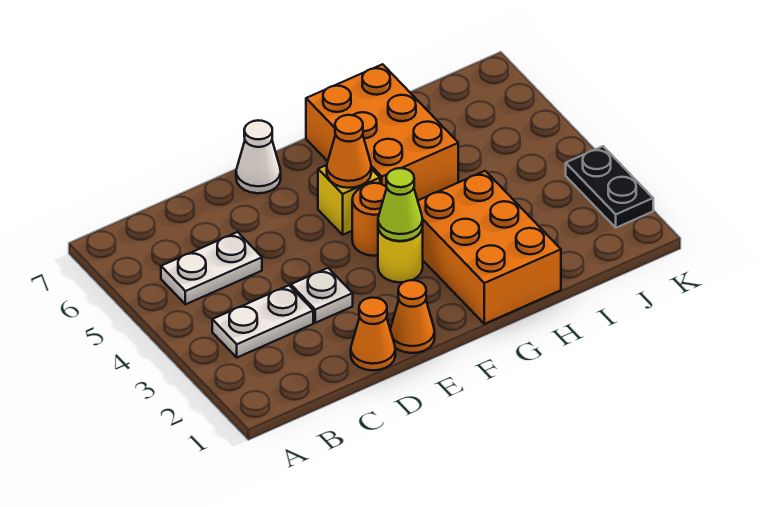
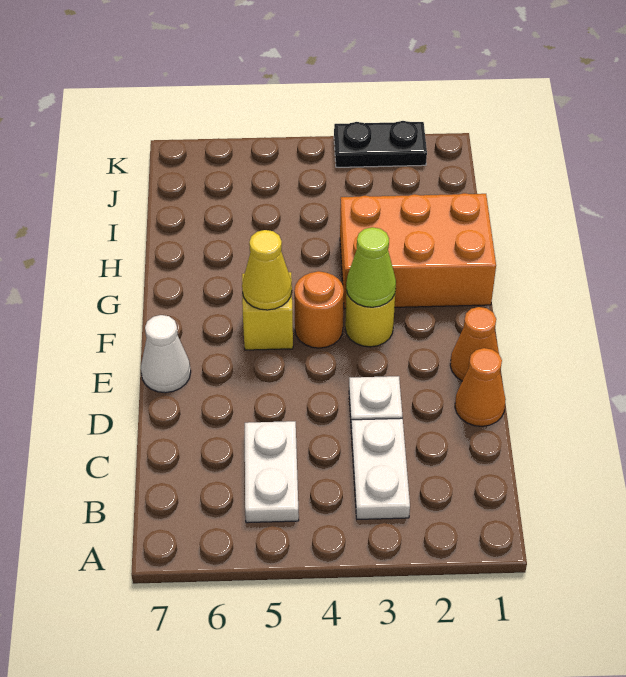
orange 1x1 cone [327,115,371,188] -> yellow 1x1 cone [242,230,292,310]
orange 2x3 brick [306,64,458,200] -> none

